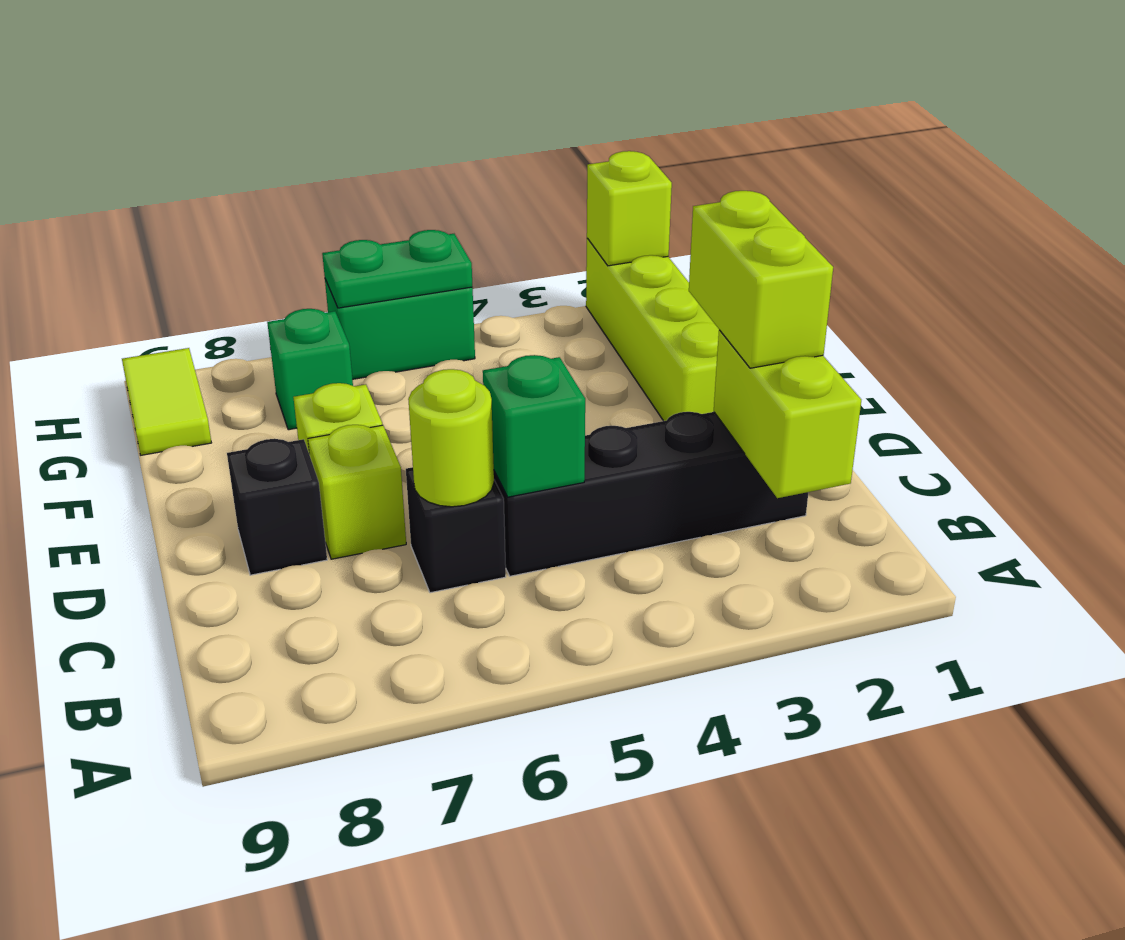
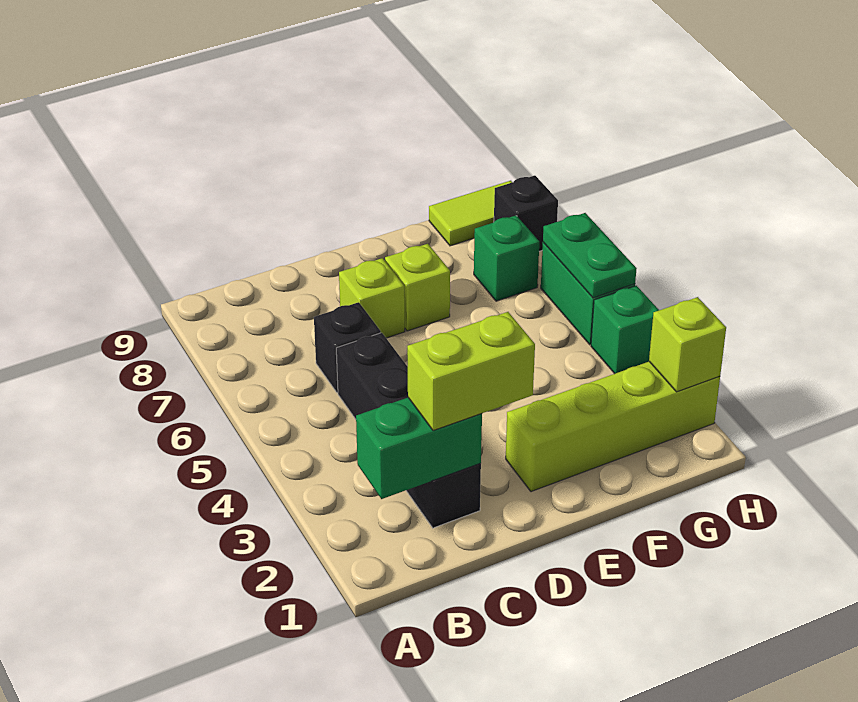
lime 1x2 brick [714,330,861,498] -> green 1x2 brick [356,398,482,499]
green 1x1 brick [483,355,585,497] -> green 1x1 brick moved to [591,286,659,374]
lime 1x1 round brick [408,369,494,507] -> none
black 1x1 brick [227,439,327,575] -> black 1x1 brick moved to [494,175,558,251]

